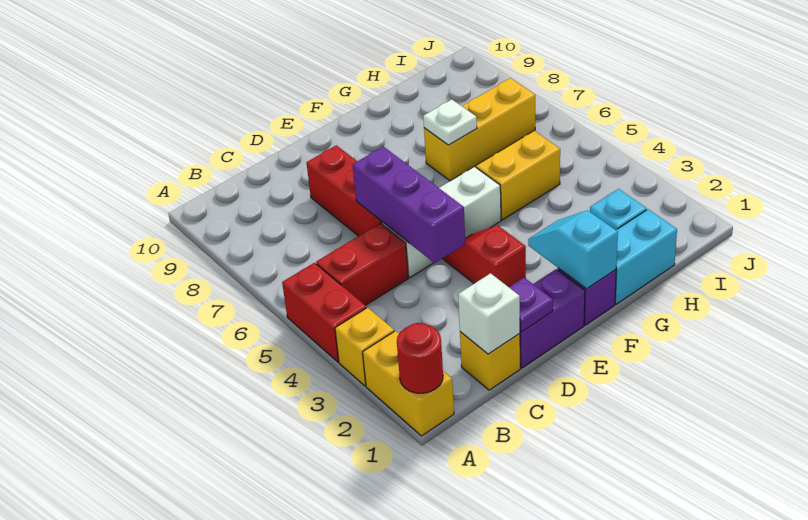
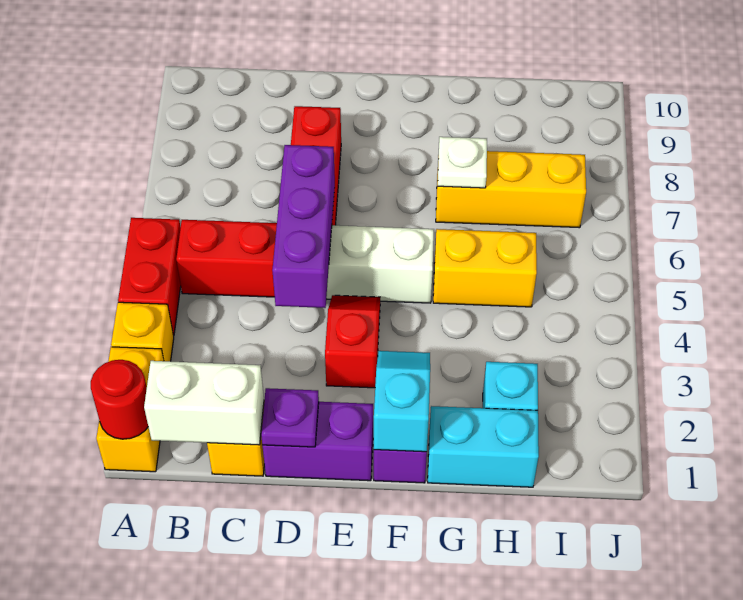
white 1x1 brick [458,273,520,354] -> white 1x2 brick [144,361,264,445]

